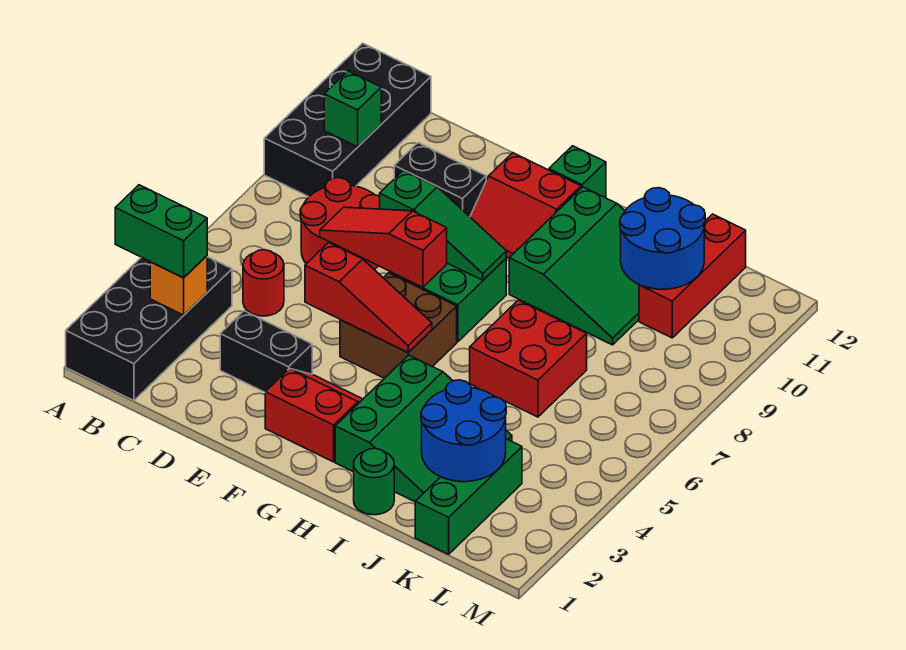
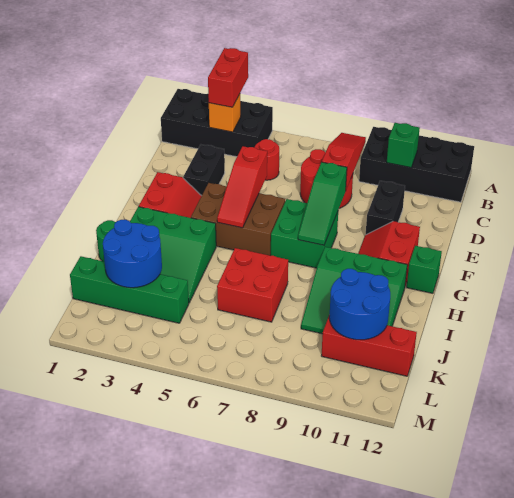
green 1x2 brick [115,185,207,278] -> red 1x2 brick [208,48,248,107]
red 1x3 slope [320,207,447,287] -> red 1x3 slope moved to [322,133,366,189]
brown 2x2 brick [340,273,457,378] -> brown 2x3 brick [191,183,285,256]
green 1x3 brick [415,439,522,554] -> green 1x4 brick [70,256,189,323]

